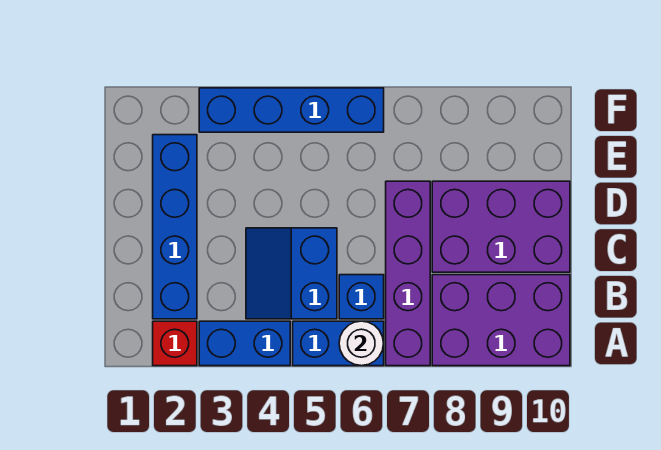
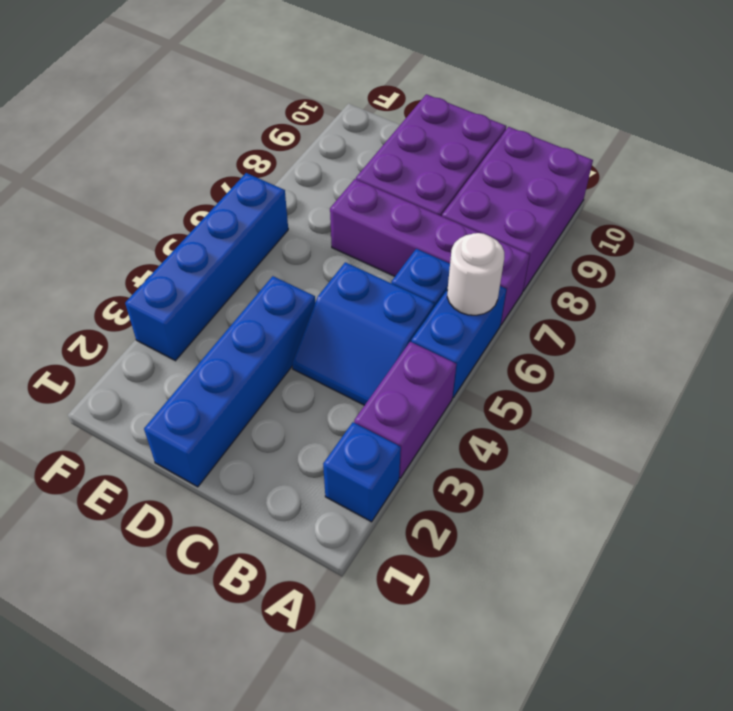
red 1x1 brick [153,321,197,366] -> blue 1x1 brick [323,422,401,522]
blue 1x2 brick [199,321,290,366] -> purple 1x2 brick [354,342,456,478]
blue 1x4 brick [153,135,197,319] -> blue 1x4 brick turned to [144,276,315,487]

